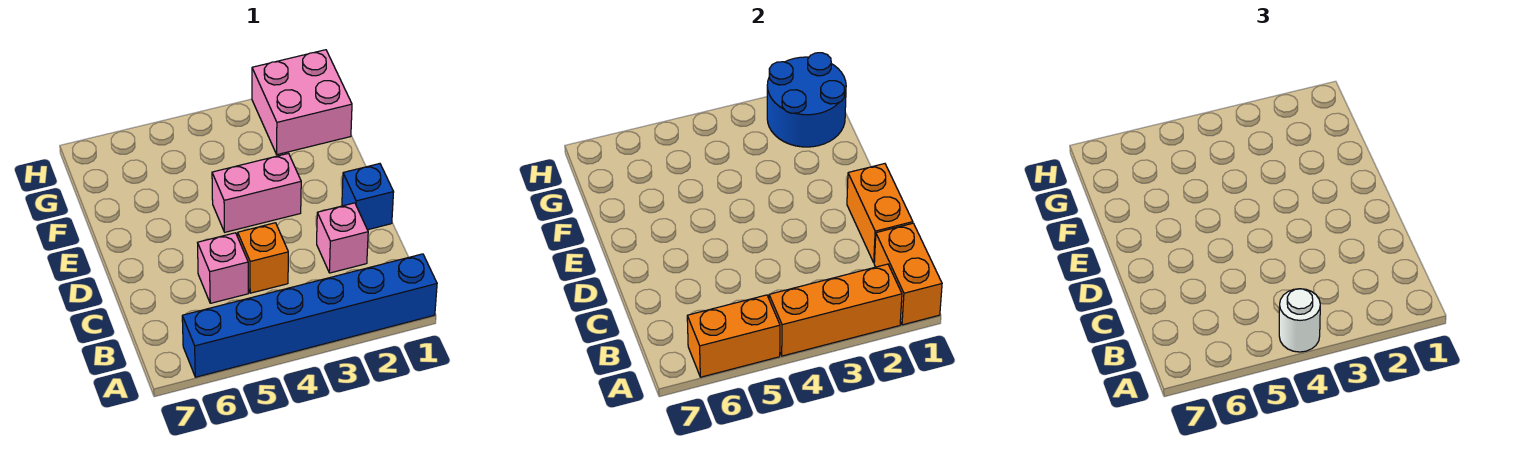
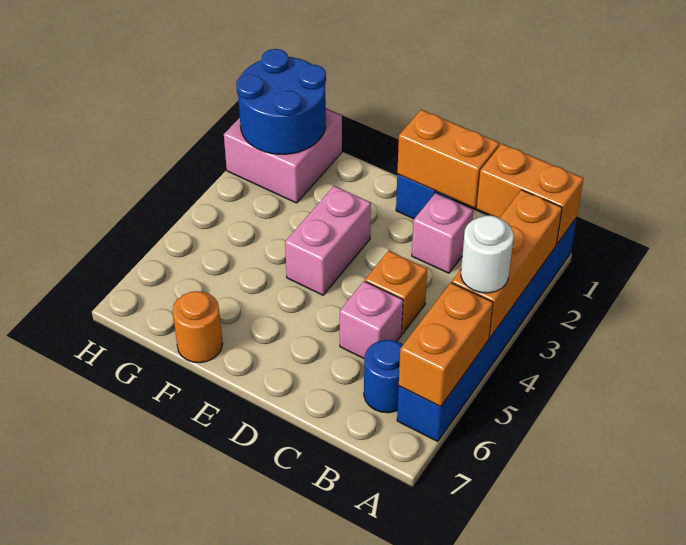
none -> blue 1x1 round brick [364,340,403,413]
none -> orange 1x1 round brick [173,291,223,363]

